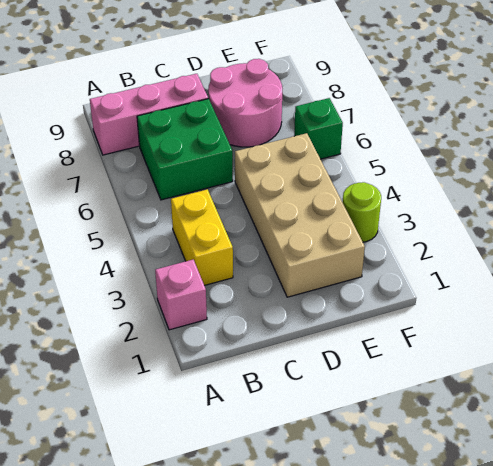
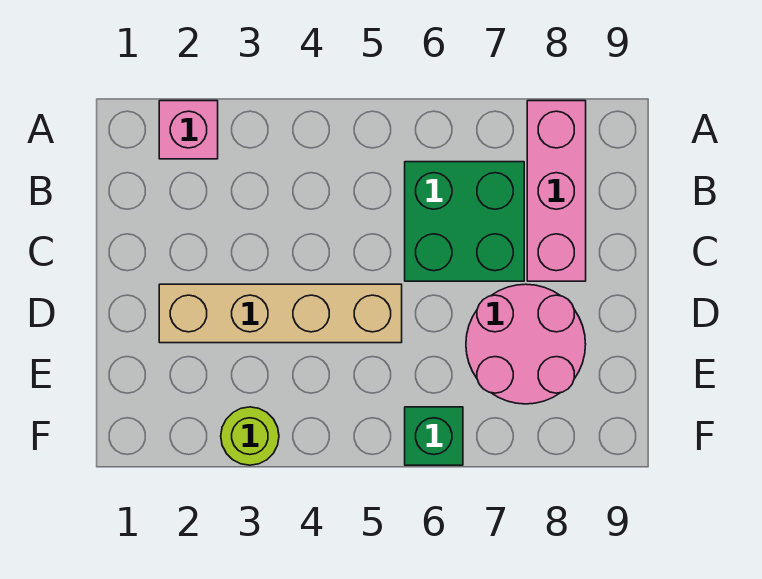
yellow 1x2 brick [171,189,233,285] -> none
tan 2x4 brick [235,133,365,297] -> tan 1x4 brick [159,284,402,343]

